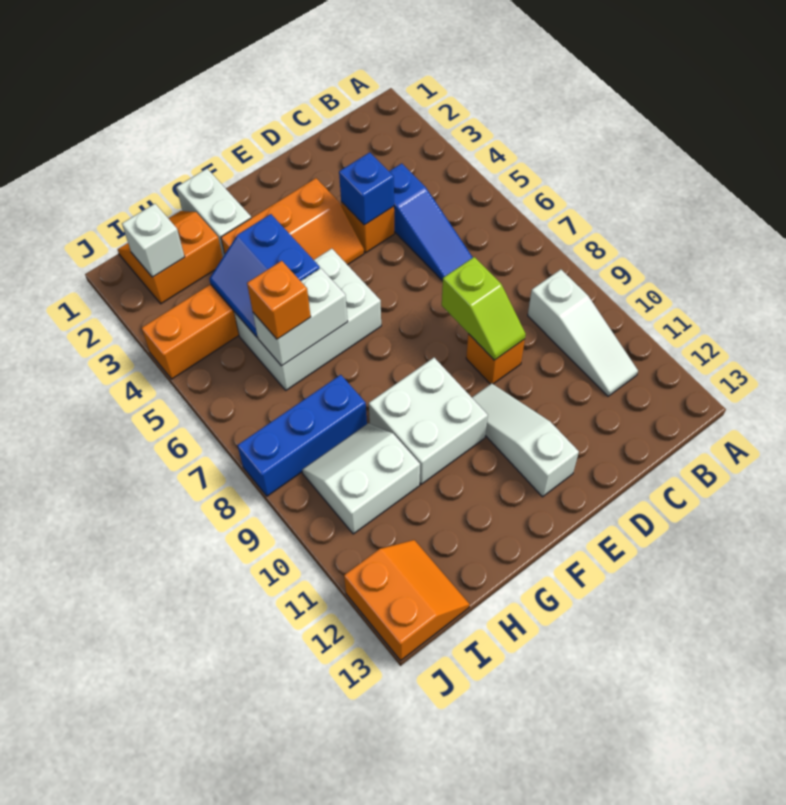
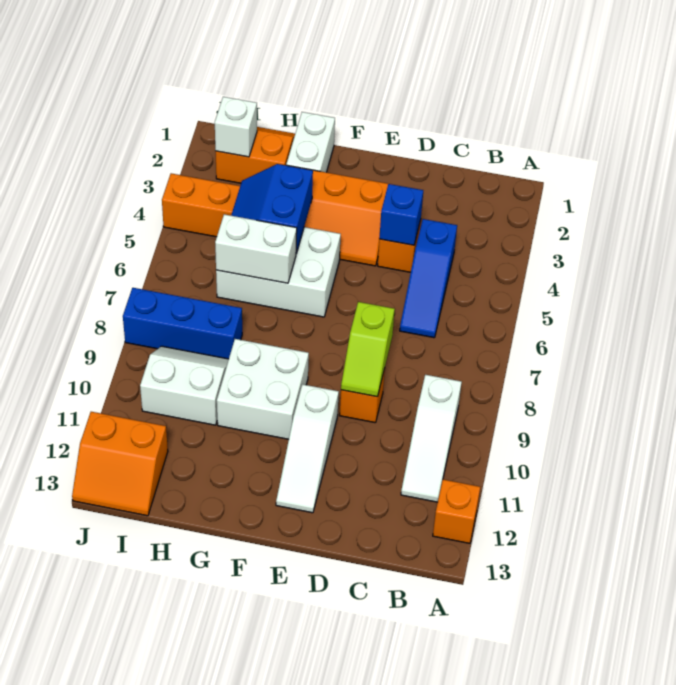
white 1x3 slope [472,383,579,497] -> white 1x3 slope turned to [276,384,339,513]
orange 1x1 brick [247,261,311,339] -> orange 1x1 brick moved to [433,479,480,543]
orange 2x2 slope [344,540,470,660] -> orange 2x2 slope turned to [72,412,168,516]

